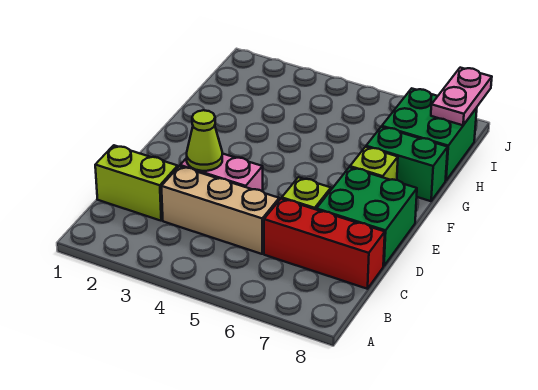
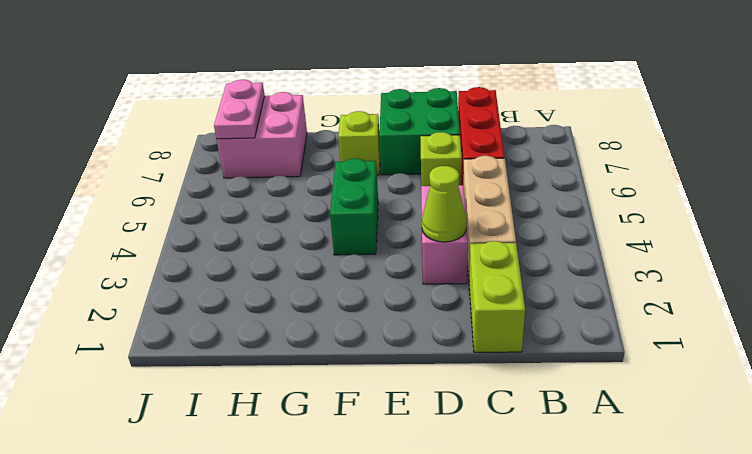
green 1x2 brick [366,127,448,201] -> green 1x2 brick moved to [330,158,378,255]
green 2x2 brick [382,88,477,180] -> pink 2x2 brick [217,92,307,178]
pink 1x2 plate [431,68,492,125] -> pink 1x2 plate turned to [214,80,265,139]

